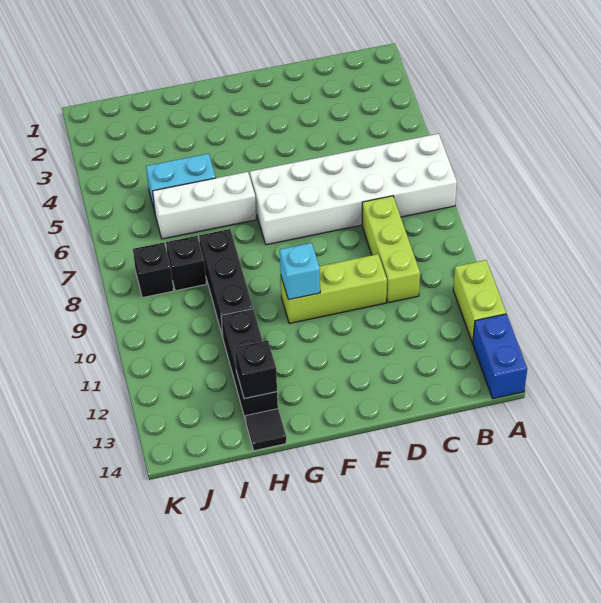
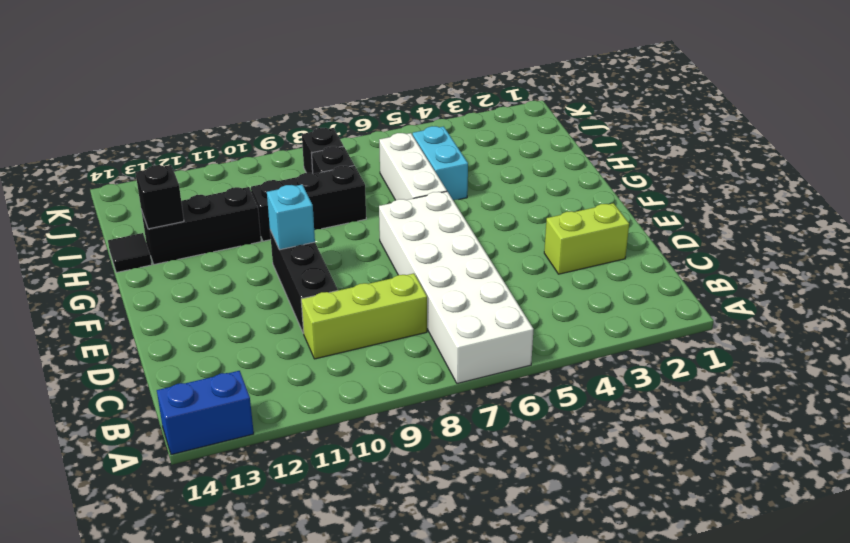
lime 1x2 brick [453,260,506,343] -> lime 1x2 brick moved to [544,203,629,274]
lime 1x3 brick [281,254,387,324] -> black 1x3 brick [270,230,338,333]

